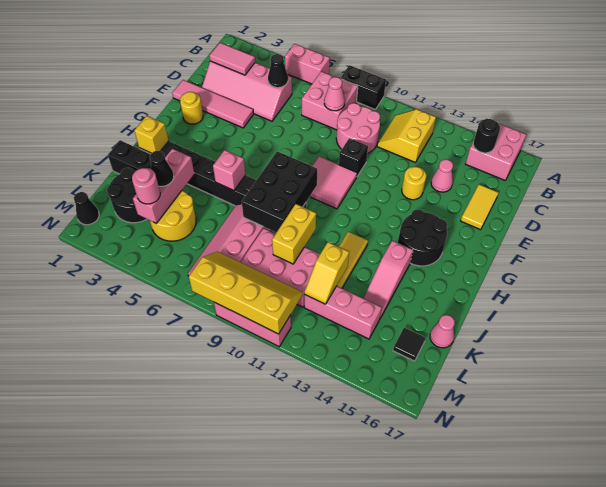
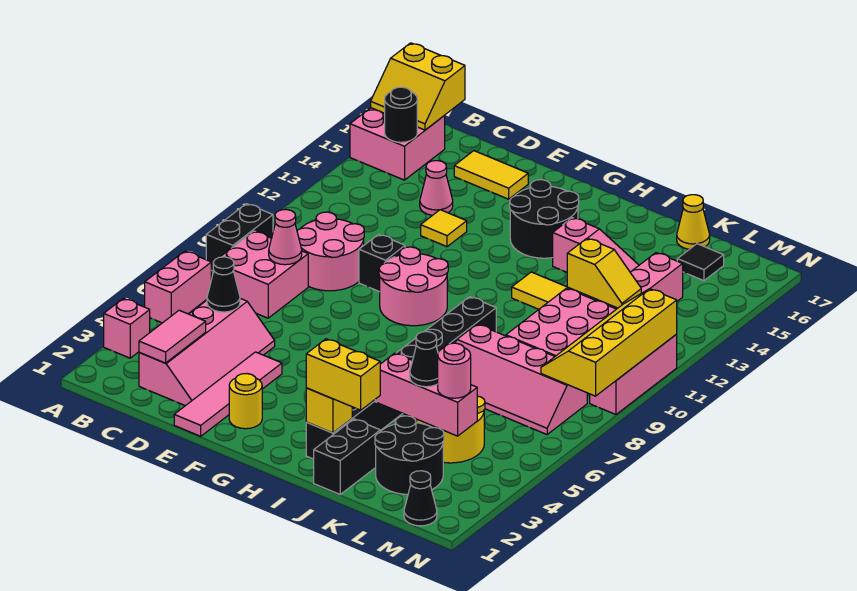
yellow 2x2 slope [377,109,436,162] -> yellow 2x2 slope moved to [371,43,465,130]
yellow 1x1 round brick [402,167,426,200] -> yellow 1x1 tile [421,210,467,247]
pink 2x2 tile [310,156,357,209] -> pink 2x2 round brick [379,247,448,326]
black 2x3 brick [242,151,317,233] -> none
pink 1x1 brick [213,150,245,190] -> pink 1x1 brick moved to [104,298,150,358]
yellow 1x2 brick [272,204,316,264] -> yellow 1x2 brick moved to [306,339,380,410]
pink 1x1 cone [430,315,455,348] -> yellow 1x1 cone [677,195,710,249]

